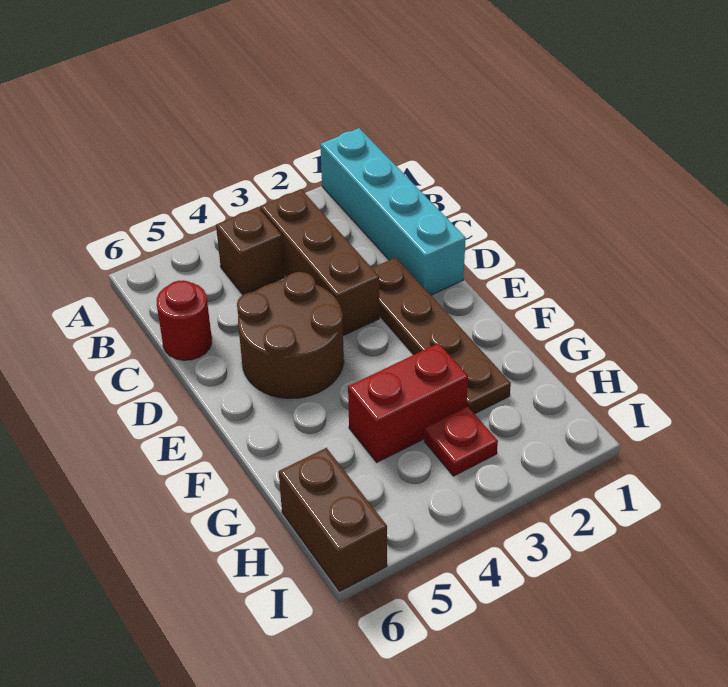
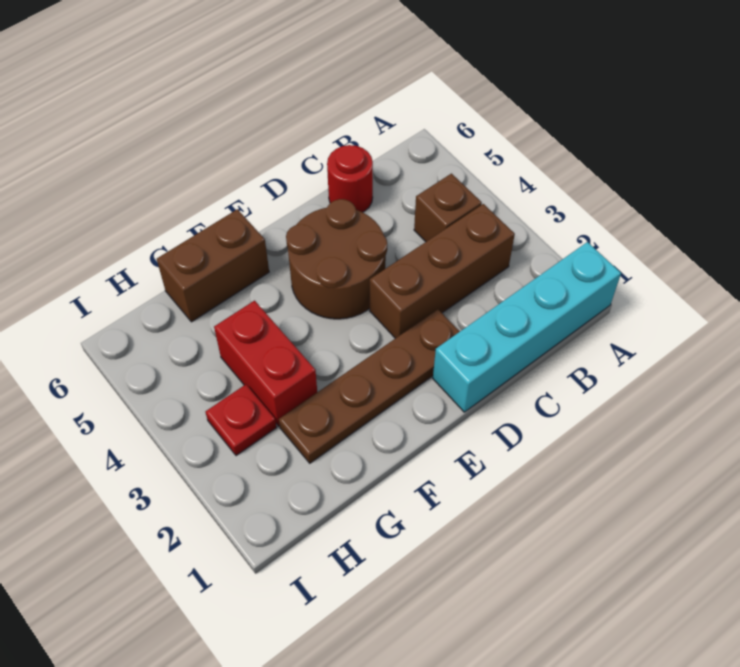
brown 1x2 brick [279,448,387,591] -> brown 1x2 brick moved to [157,209,269,322]

